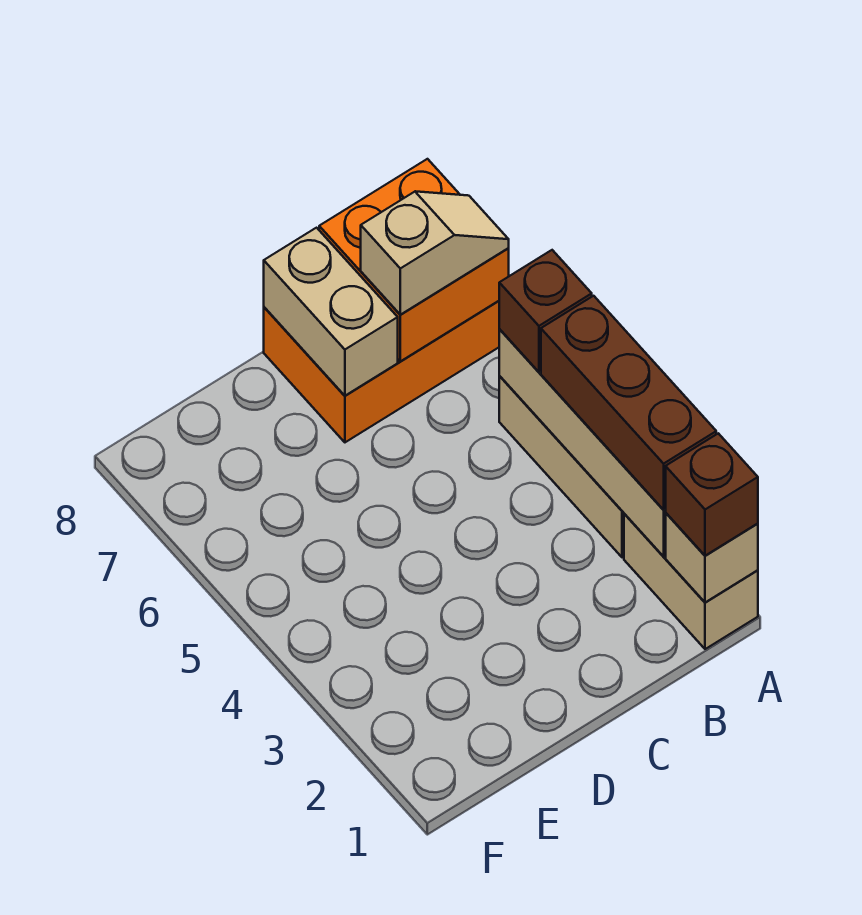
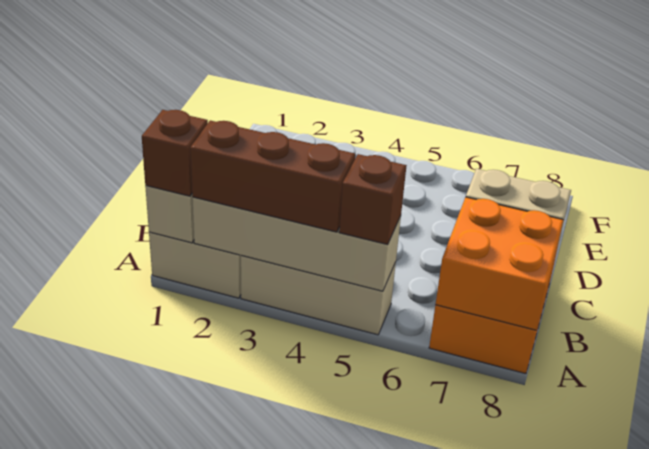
tan 1x2 slope [361,191,509,315] -> none

